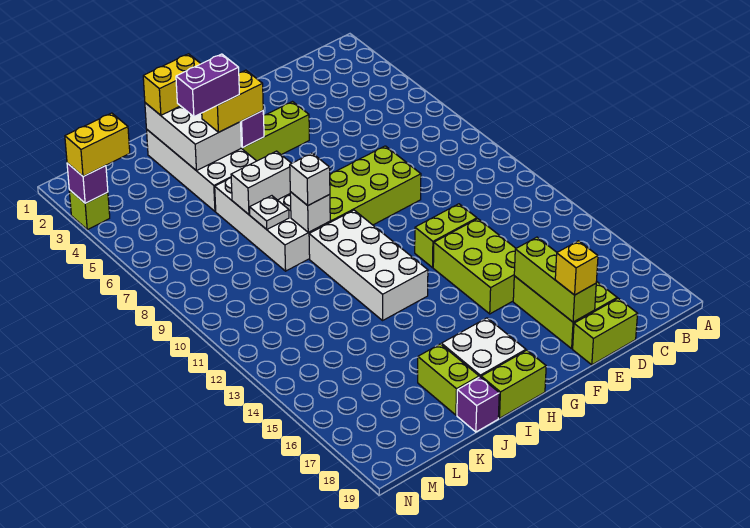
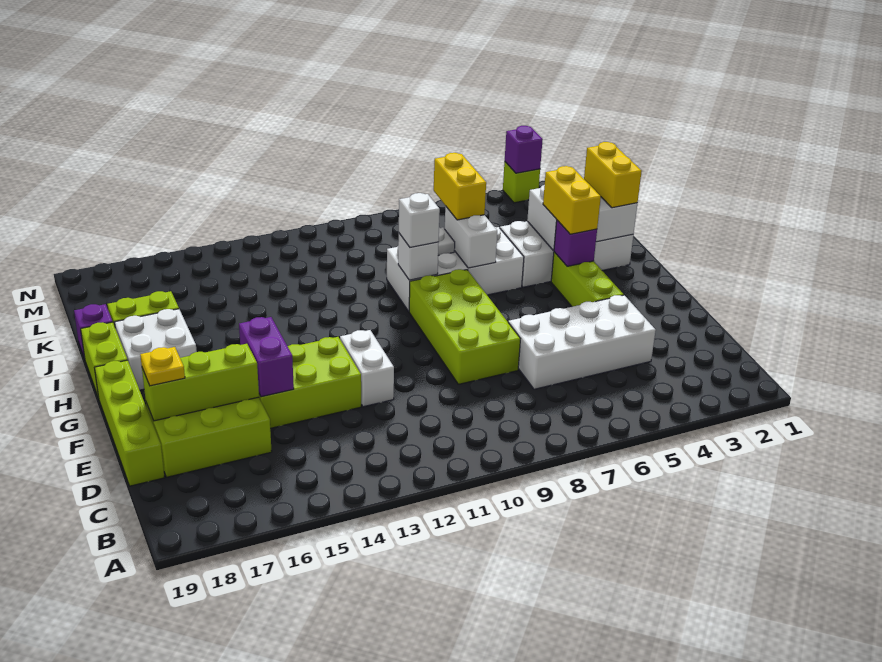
lime 1x2 brick [573,298,638,365] -> lime 1x4 brick [94,360,165,486]
lime 1x2 brick [415,204,477,268] -> white 1x2 brick [340,330,394,407]
yellow 1x1 brick [555,241,598,295] -> yellow 1x1 plate [140,347,185,386]
white 2x4 brick [309,210,428,320] -> white 2x4 brick moved to [508,295,656,389]
purple 1x2 brick [176,54,239,117] -> purple 1x2 brick moved to [239,317,294,397]
yellow 1x2 brick [65,113,130,176] -> yellow 1x2 brick moved to [434,153,486,220]

